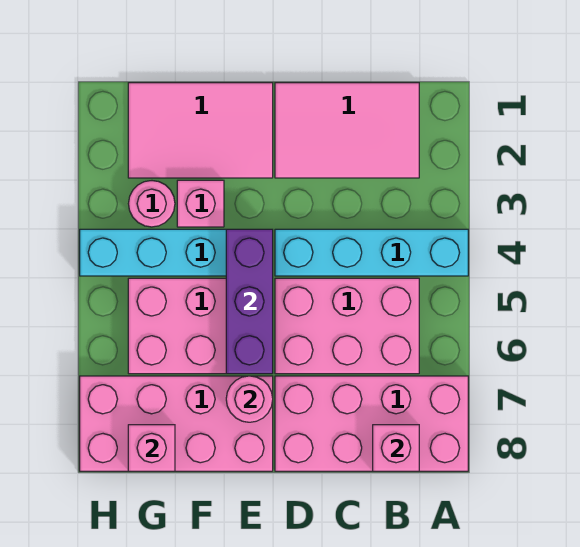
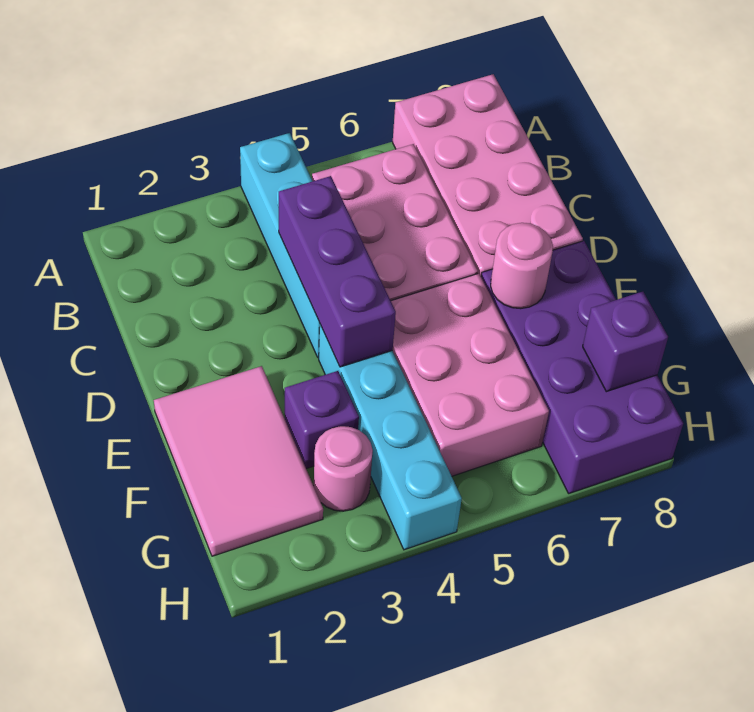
pink 2x3 tile [275,83,419,178] -> none
pink 1x1 brick [373,425,419,471] -> none
purple 1x3 brick [226,229,273,374] -> purple 1x3 brick turned to [279,176,396,367]
pink 2x4 brick [80,376,273,471] -> purple 2x4 brick [481,241,683,493]
pink 1x1 brick [177,180,224,227] -> purple 1x1 brick [285,371,359,469]
pink 1x1 brick [128,425,175,471] -> purple 1x1 brick [583,292,668,392]

